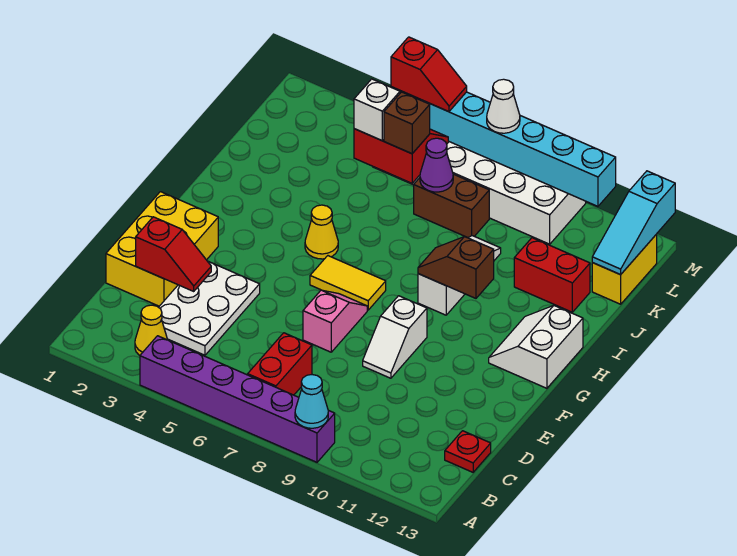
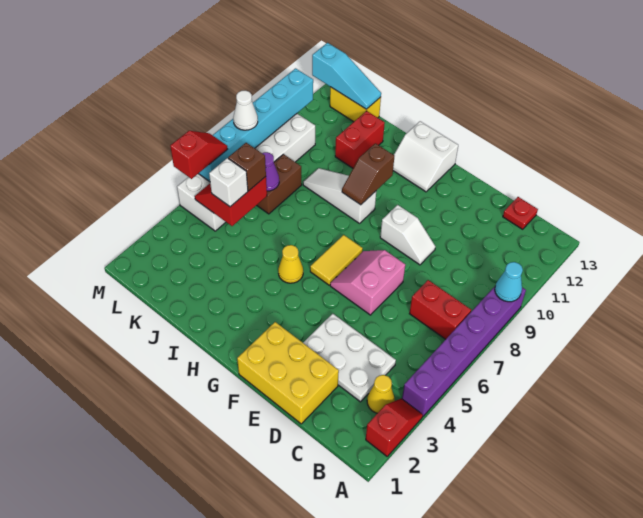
red 1x2 slope [136,217,211,291] -> red 1x2 slope moved to [366,399,423,456]
pink 1x2 slope [303,290,367,352] -> pink 2x2 slope [330,250,405,315]

